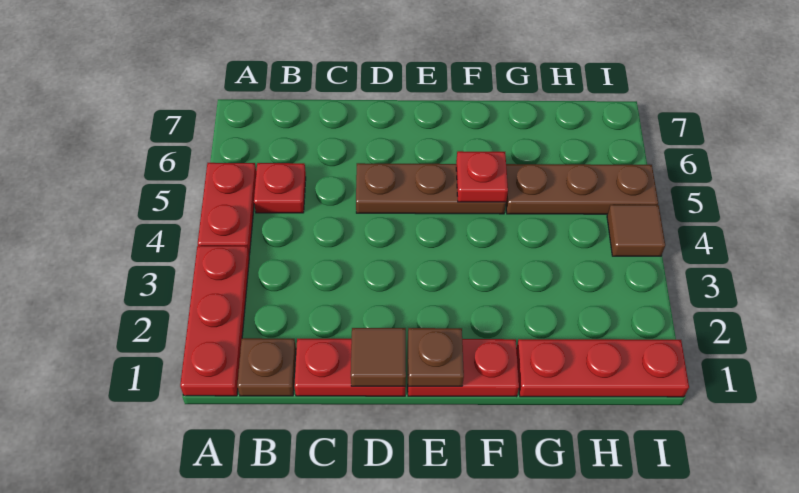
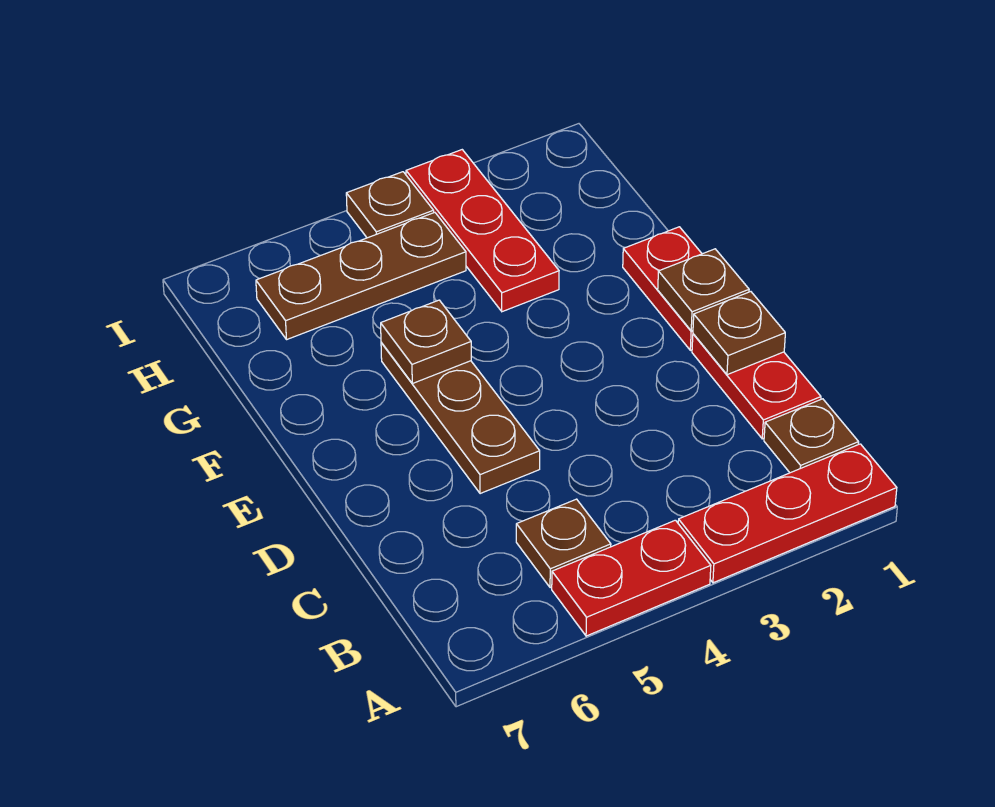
red 1x1 plate [254,163,306,213] -> brown 1x1 plate [516,499,611,588]
brown 1x1 tile [351,328,406,386] -> brown 1x1 plate [693,292,785,375]
red 1x1 plate [456,151,508,202] -> brown 1x1 plate [381,300,471,383]
red 1x3 plate [516,339,689,397] -> red 1x3 plate moved to [406,150,559,312]
brown 1x3 plate [506,164,658,214] -> brown 1x3 plate turned to [256,212,466,340]
brown 1x1 tile [607,205,665,256] -> brown 1x1 plate [346,172,434,238]

